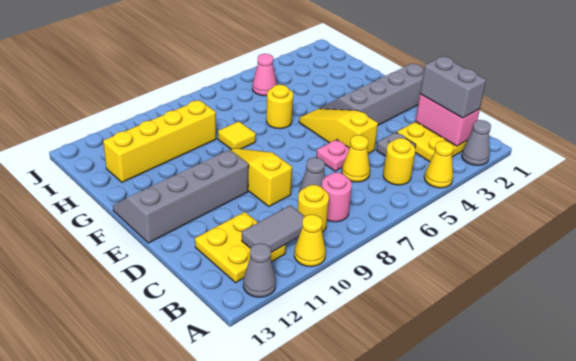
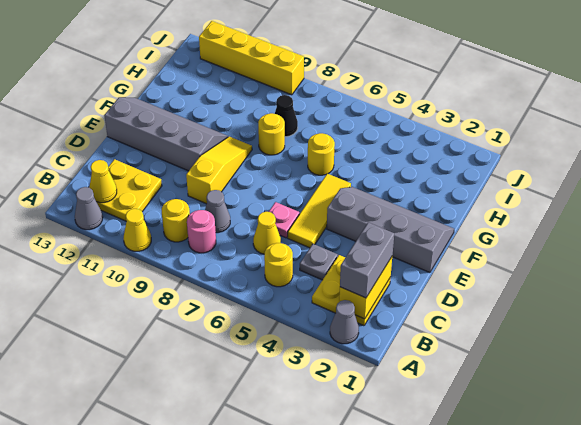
yellow 1x1 cone [424,141,453,188] -> yellow 1x1 cone moved to [89,160,117,203]
pink 1x2 brick [415,94,480,146] -> yellow 1x2 brick [339,257,392,319]
grey 1x2 tile [242,205,305,253] -> none
yellow 1x3 slope [299,109,378,154] -> yellow 1x3 tile [288,174,351,248]
yellow 1x1 tile [218,121,256,150] -> yellow 1x1 round brick [258,113,285,155]
none -> black 1x1 cone [275,95,298,137]
yellow 1x4 brick [103,100,216,182] -> yellow 1x4 brick moved to [199,21,304,95]
pink 1x1 cone [252,54,277,96] -> none

